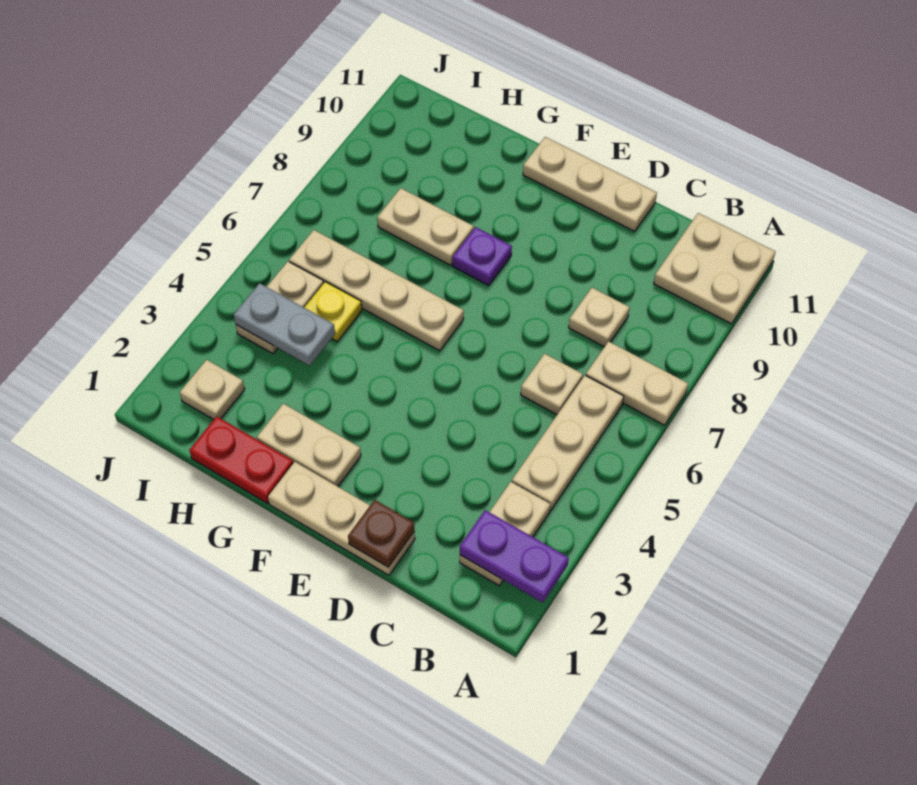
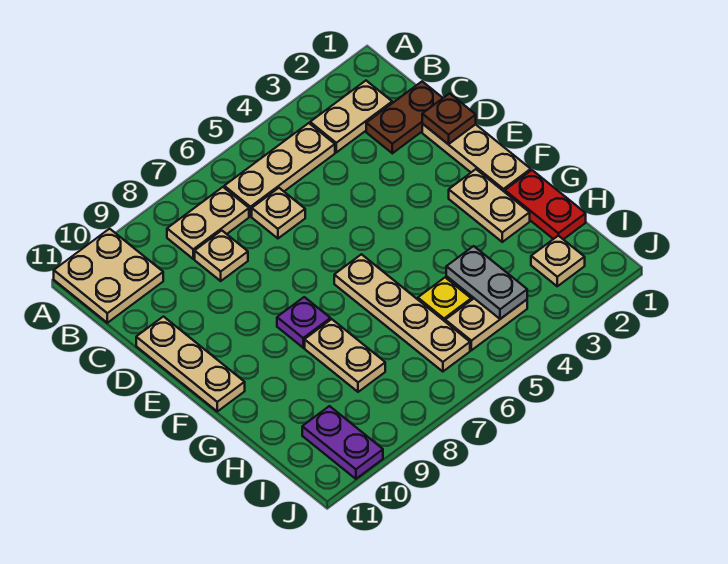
purple 1x2 plate [460,510,569,603] -> purple 1x2 plate moved to [302,406,383,479]
tan 1x2 plate [586,341,688,425] -> tan 1x2 plate turned to [167,187,249,259]
none -> brown 1x2 plate [366,81,443,153]

